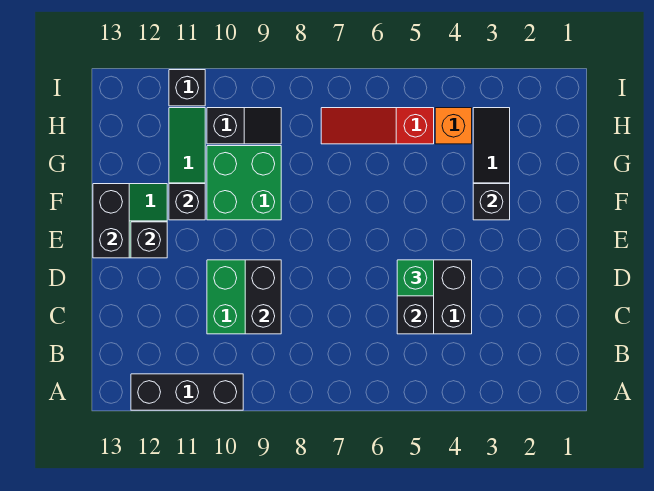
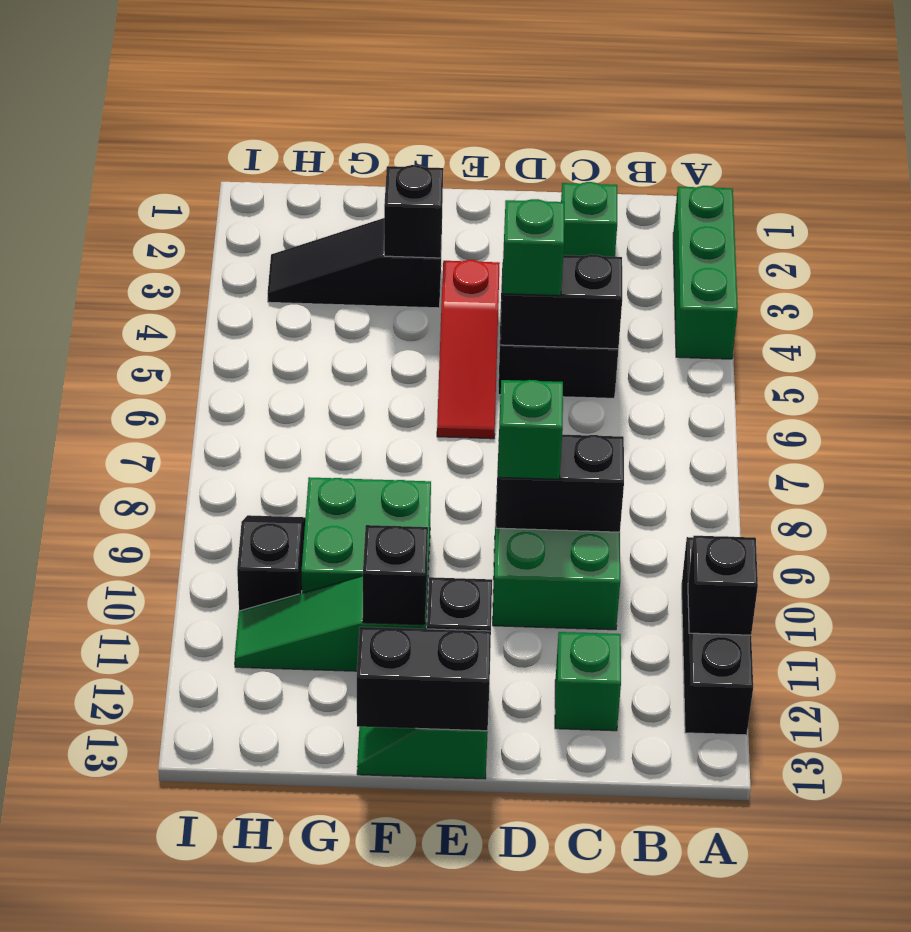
none -> green 1x3 brick [673,186,738,359]
none -> green 1x1 brick [561,182,617,257]
none -> green 1x1 brick [555,632,621,731]
none -> green 1x1 brick [498,380,563,479]
orange 1x1 brick [435,108,472,144] -> none
red 1x3 slope [321,108,434,144] -> red 1x3 slope moved to [437,260,500,439]
black 1x1 brick [169,70,205,106] -> black 1x1 brick moved to [688,536,758,635]

